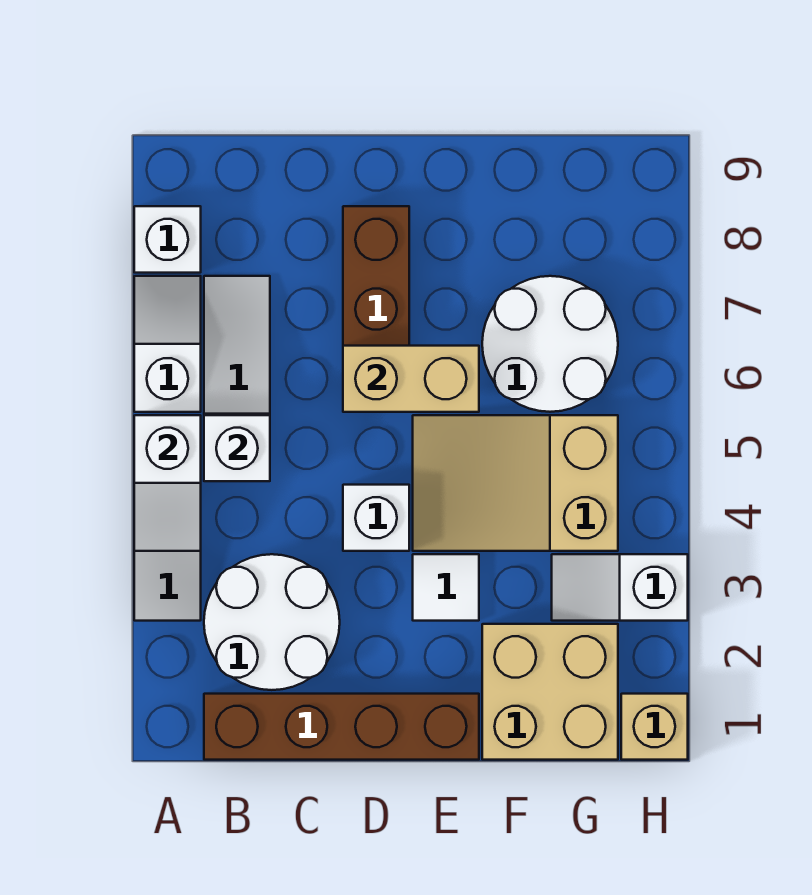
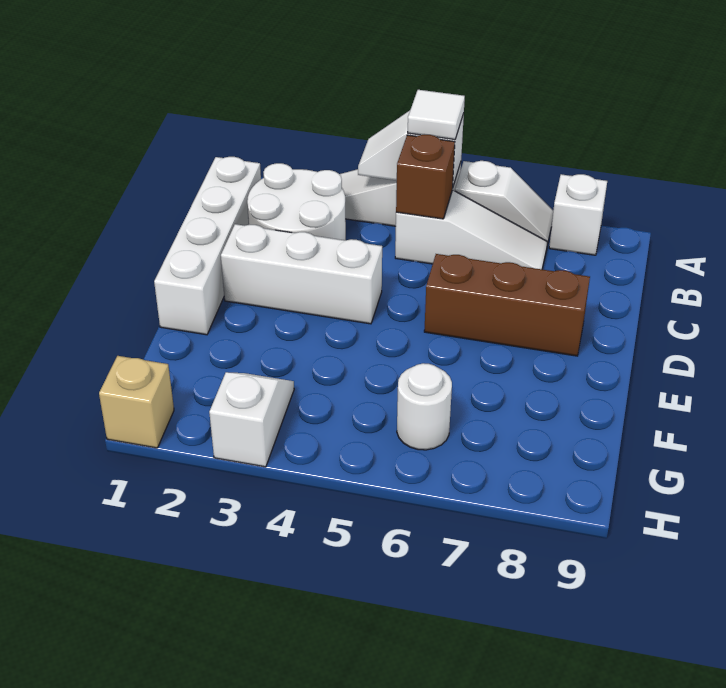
brown 1x4 brick [204,694,479,760] -> white 1x4 brick [154,157,261,335]
white 1x1 brick [204,415,270,481] -> brown 1x1 brick [396,135,455,219]
white 1x1 brick [343,485,409,551] -> white 1x3 brick [221,224,382,324]
tan 1x2 brick [343,346,479,412] -> none
white 1x1 tile [413,554,479,621] -> white 1x1 tile moved to [408,90,465,139]
tan 2x3 slope [413,415,618,551] -> none
tan 2x2 brick [482,624,618,760] -> none
white 2x2 round brick [482,276,618,412] -> white 1x1 round brick [397,363,452,450]

